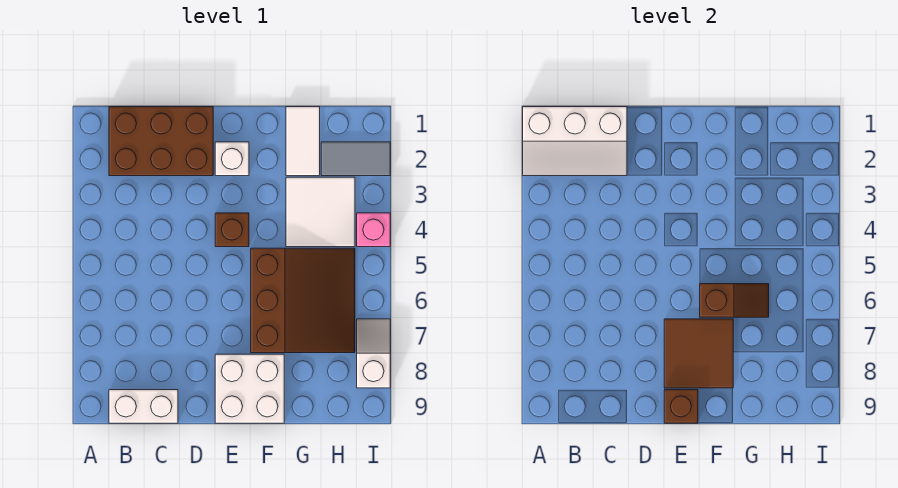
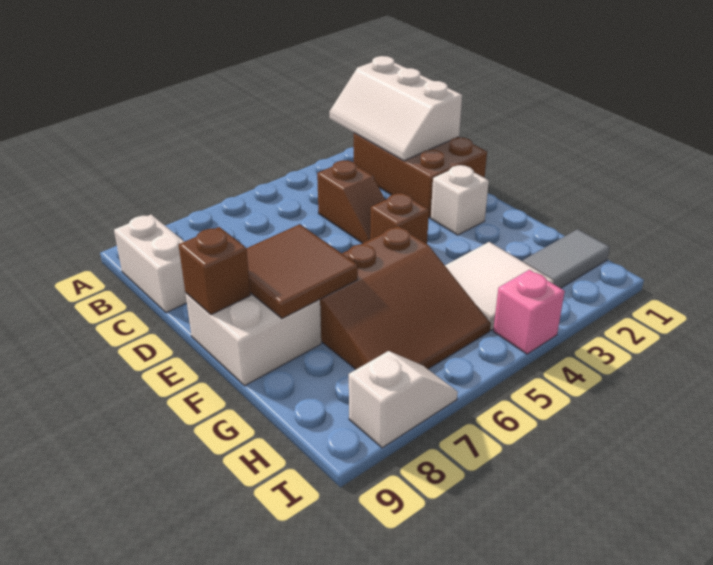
brown 1x2 slope [700,284,769,317] -> brown 1x2 slope moved to [317,160,385,243]
white 1x2 tile [286,107,320,176] -> none
grey 1x2 tile [321,142,390,176] -> grey 1x2 tile turned to [523,229,610,288]

